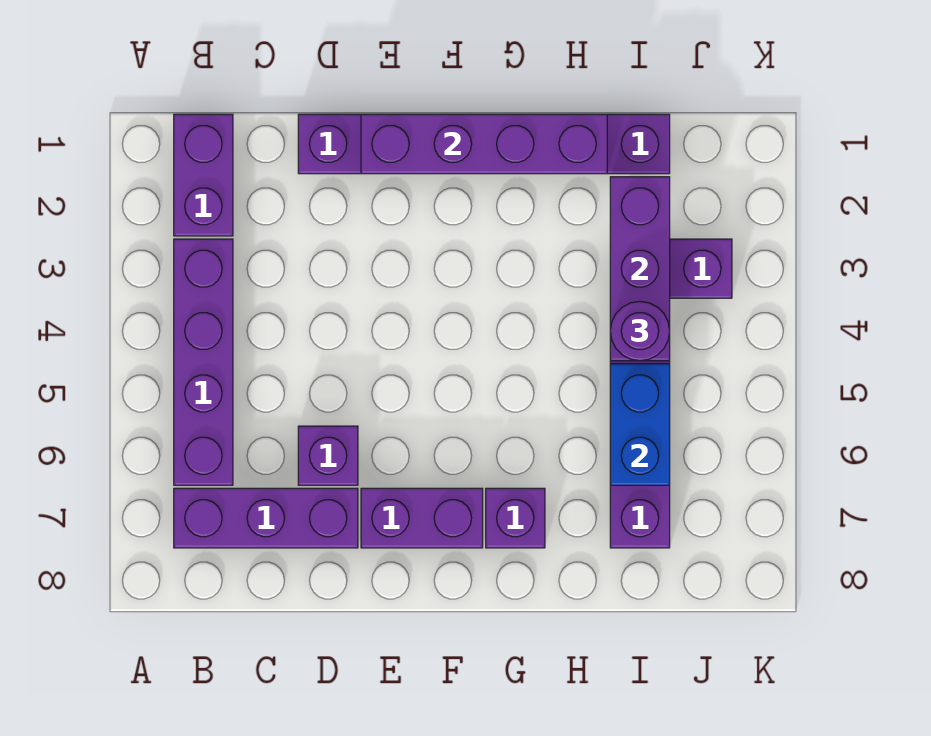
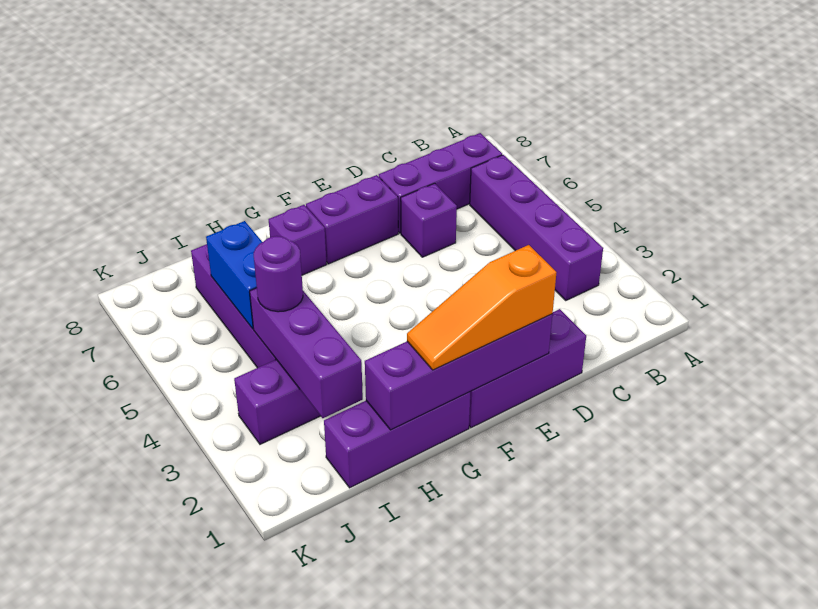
purple 1x2 brick [174,114,233,236] -> none
none -> orange 1x3 slope [407,245,557,370]

